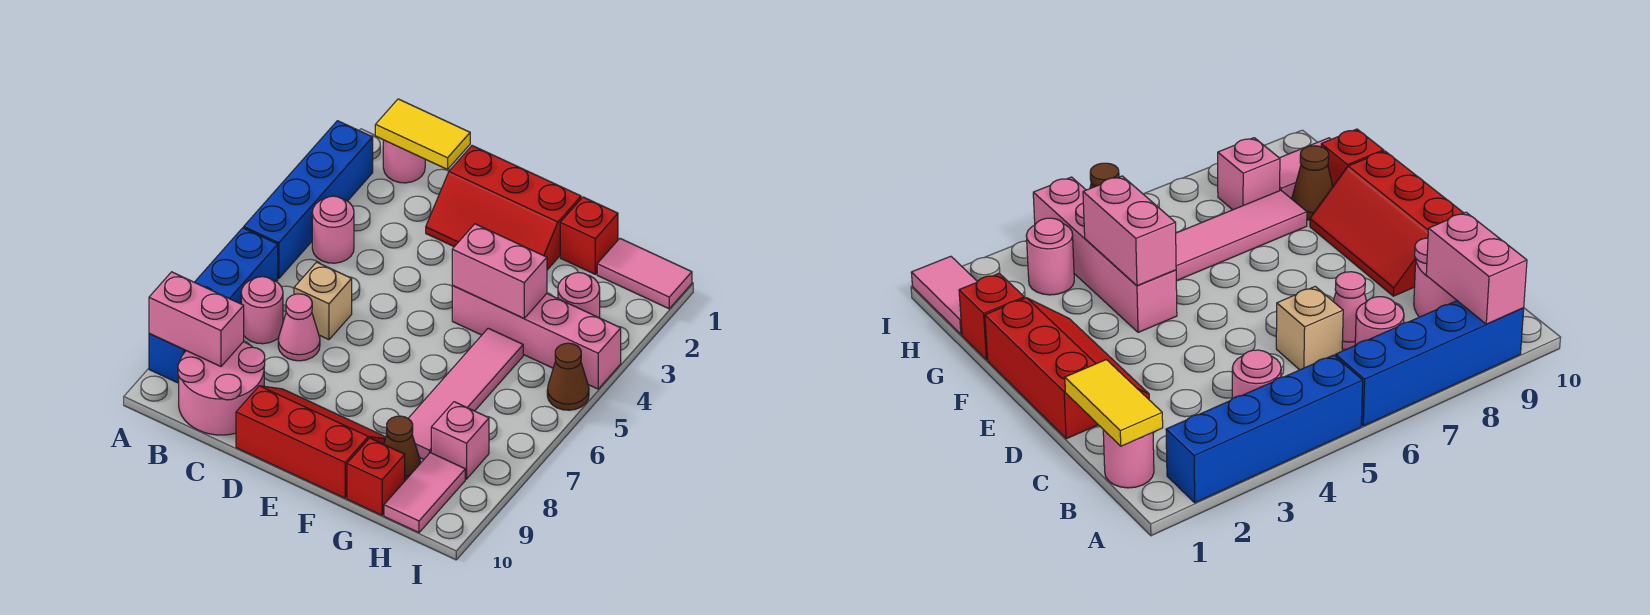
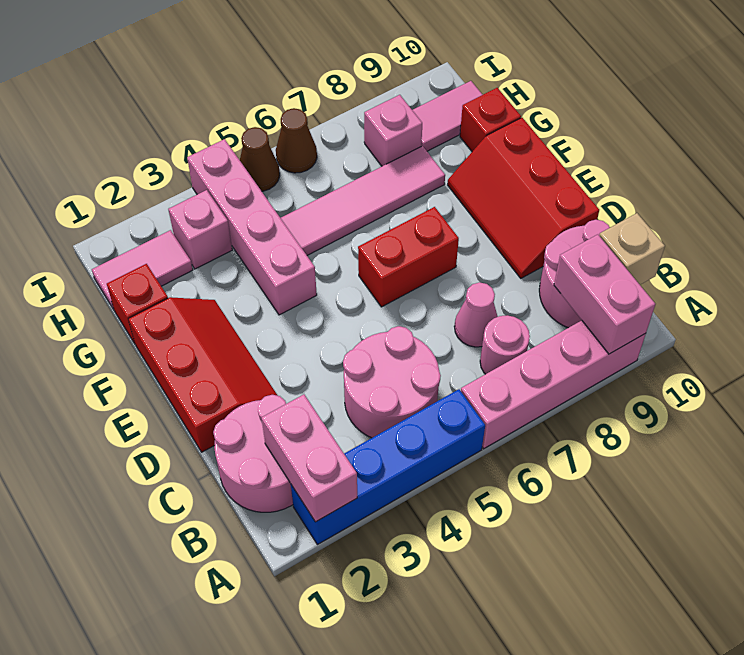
blue 1x4 brick [149,228,278,383] -> pink 1x4 brick [461,320,646,449]
pink 1x1 round brick [383,140,425,183] -> pink 2x2 round brick [213,395,293,512]
yellow 1x2 tile [375,99,470,169] -> none
pink 1x1 round brick [312,196,354,263] -> pink 2x2 round brick [343,326,441,438]
tan 1x1 brick [294,262,352,340] -> tan 1x1 brick moved to [599,213,665,285]
none -> red 1x2 brick [358,207,459,307]
pink 1x2 brick [452,224,547,318] -> pink 1x2 brick moved to [261,395,357,522]
brown 1x1 cone [384,416,420,480] -> brown 1x1 cone moved to [276,108,317,173]
pink 1x2 tile [597,239,692,309] -> pink 1x2 tile turned to [92,230,193,309]
pink 1x1 round brick [558,273,600,318] -> pink 1x1 brick [168,190,232,269]

